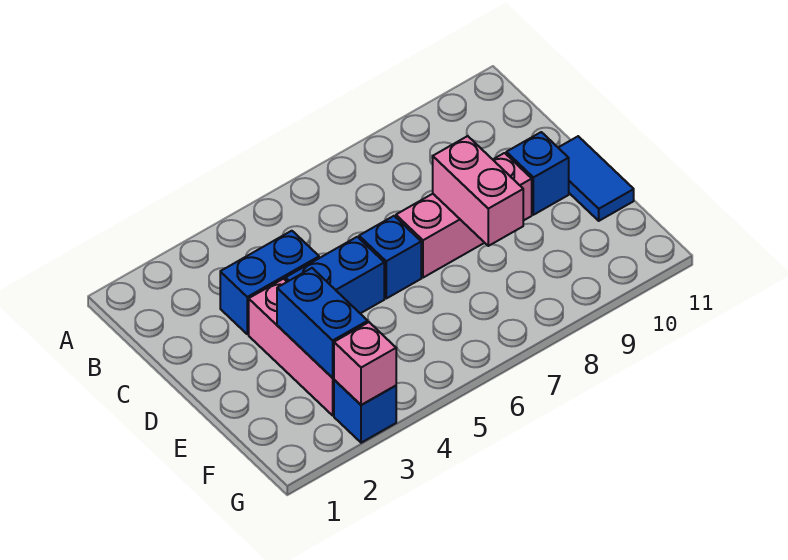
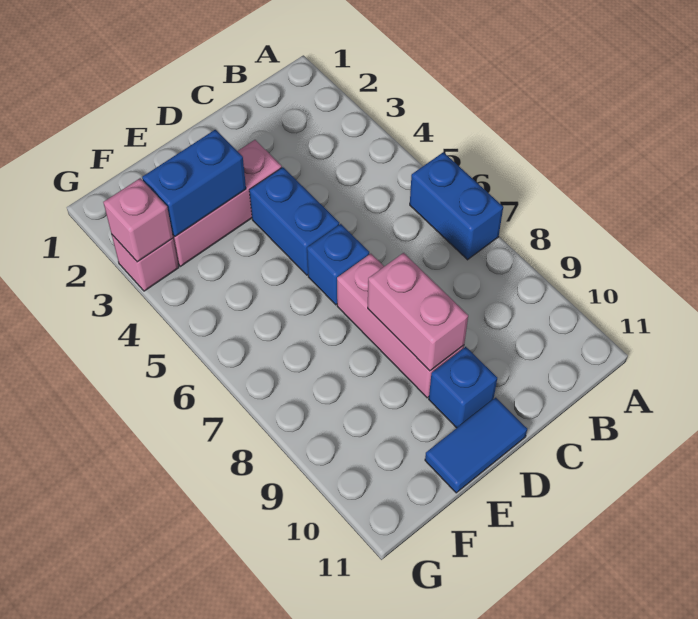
blue 1x2 brick [220,231,319,334] -> blue 1x2 brick moved to [410,152,503,260]
pink 1x2 brick [433,136,523,246] -> pink 1x2 brick turned to [368,253,468,371]
blue 1x1 brick [334,380,396,443] -> pink 1x1 brick [112,235,179,291]

